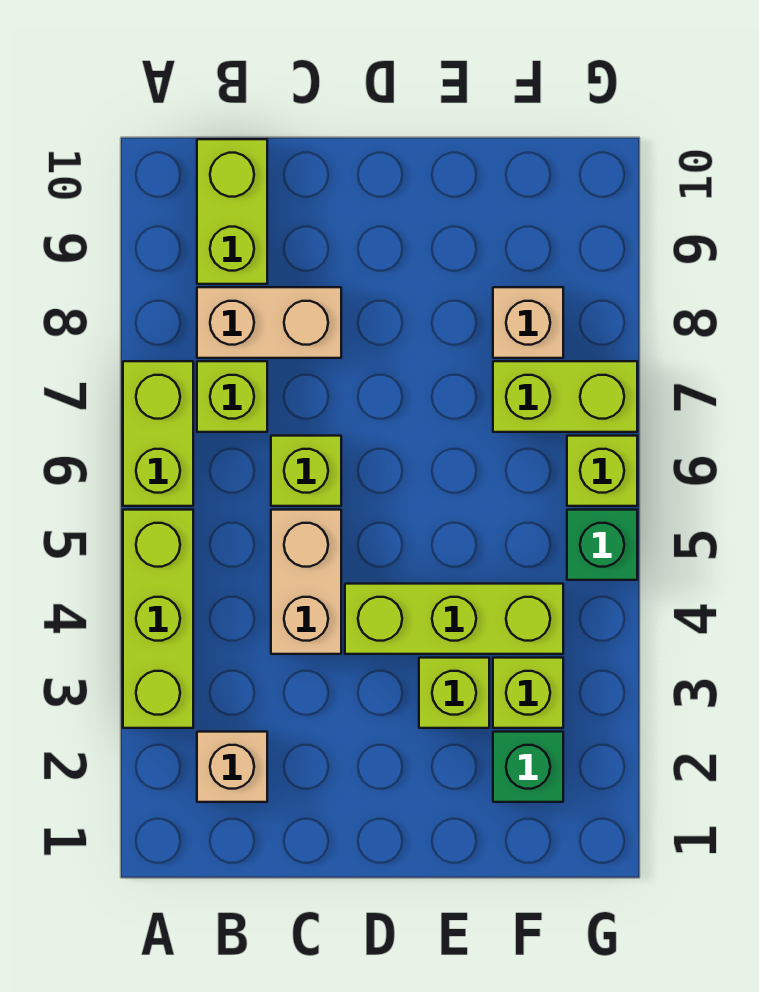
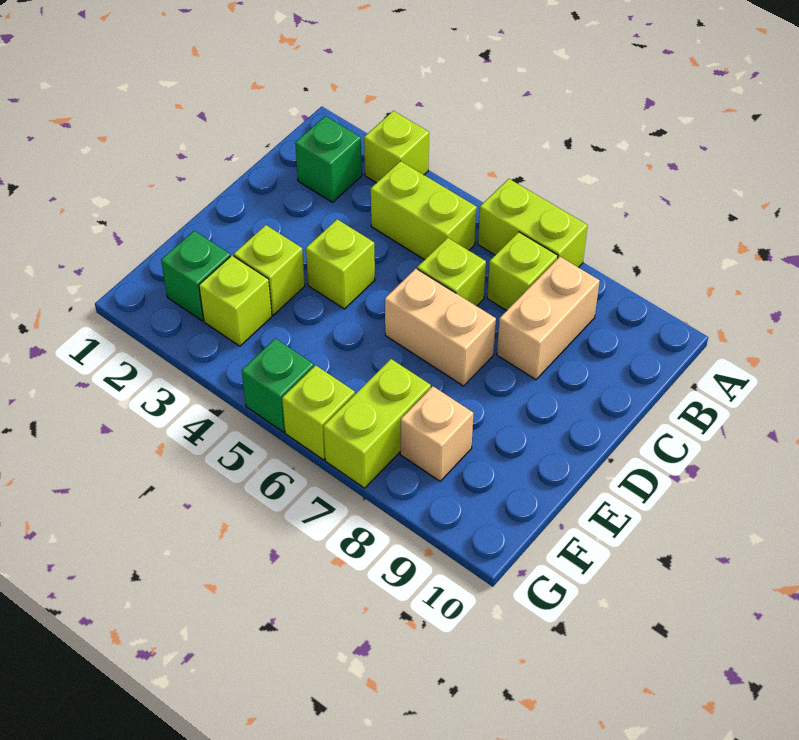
lime 1x3 brick [123,510,193,728] -> lime 1x1 brick [364,111,429,183]
tan 1x1 brick [197,732,267,802] -> green 1x1 brick [295,116,362,202]
lime 1x2 brick [197,139,267,284] -> lime 1x2 brick moved to [371,161,477,260]
tan 1x2 brick [271,510,341,654] -> tan 1x2 brick moved to [385,269,496,386]
lime 1x3 brick [345,584,563,654] -> lime 1x1 brick [306,219,375,309]

